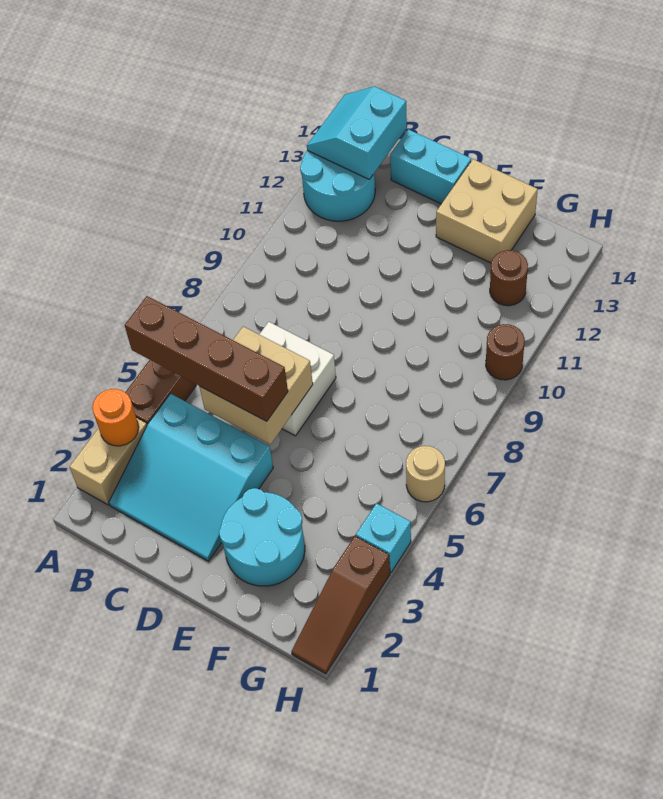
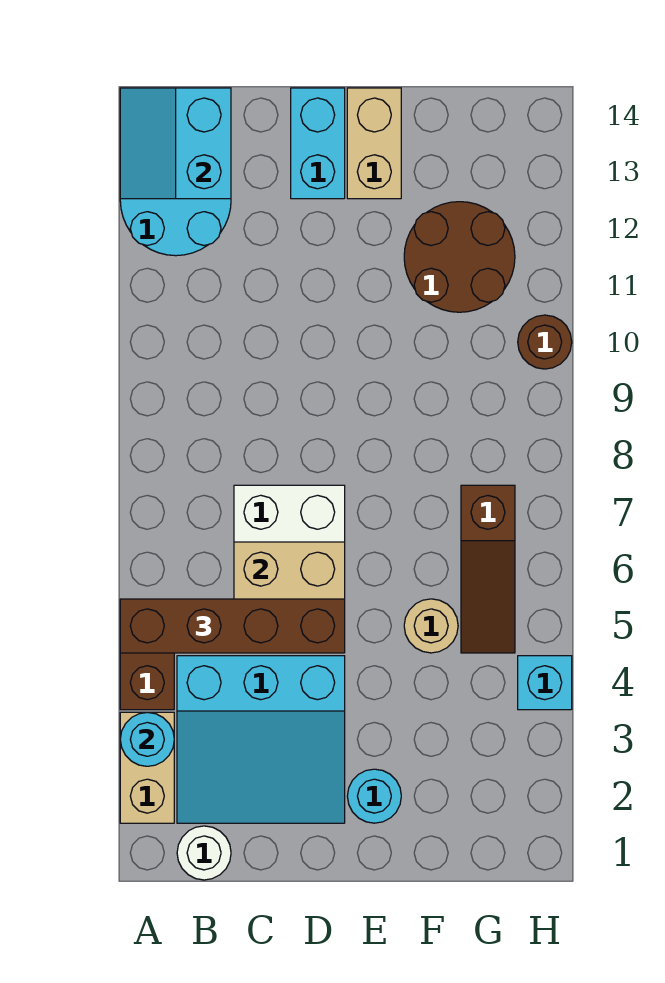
orange 1x1 round brick [92,389,139,446] -> cyan 1x1 round brick [120,712,174,766]
none -> white 1x1 round brick [177,826,231,880]
cyan 1x2 brick [390,129,471,204] -> cyan 1x2 brick turned to [291,88,345,199]
cyan 2x2 round brick [219,488,305,586] -> cyan 1x1 round brick [347,769,401,823]
tan 2x2 brick [436,159,538,263] -> tan 1x2 brick [347,88,401,199]
brown 1x1 round brick [490,250,528,306] -> brown 2x2 round brick [404,202,515,312]
brown 1x3 slope [291,536,390,674] -> brown 1x3 slope moved to [461,485,515,653]
tan 1x1 round brick [406,446,445,502] -> tan 1x1 round brick moved to [404,599,458,653]

